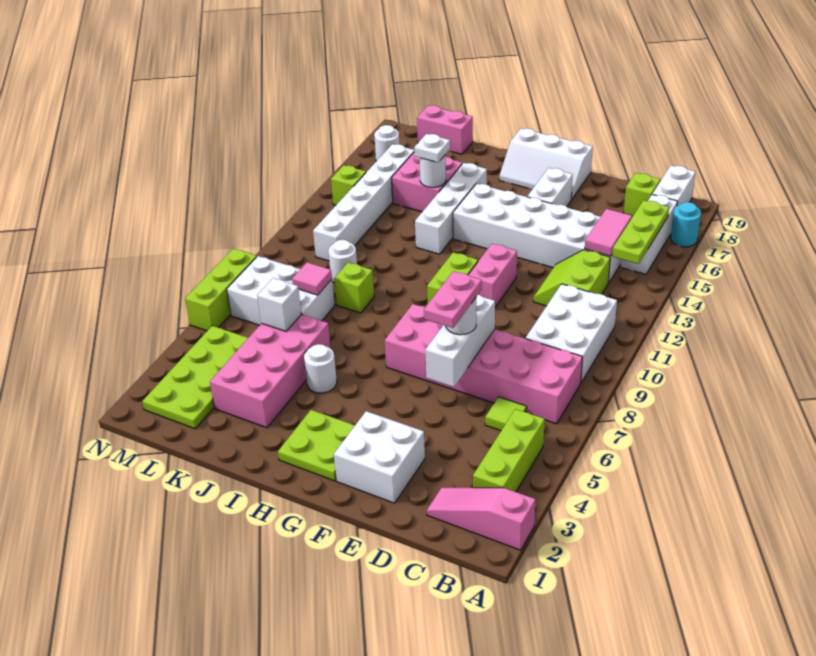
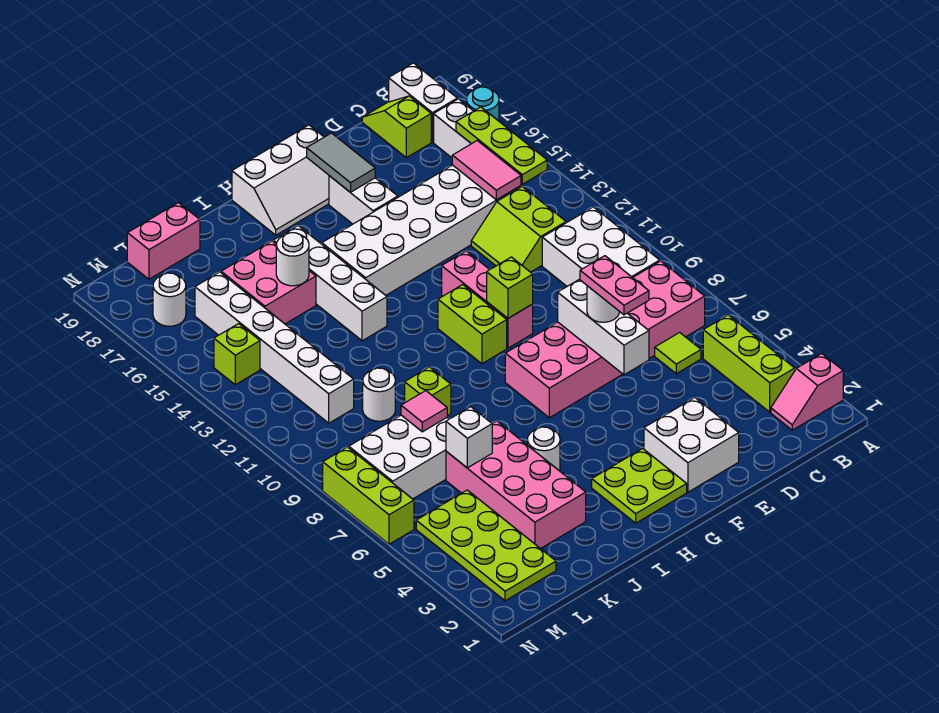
pink 1x3 slope [427,488,535,550] -> pink 1x2 slope [771,354,843,430]
none -> lime 1x1 brick [487,257,533,318]
pink 1x2 brick [468,244,517,307] -> pink 1x3 brick [442,251,533,348]
none -> grey 1x2 tile [307,133,375,192]
white 1x1 plate [414,134,450,162] -> none

